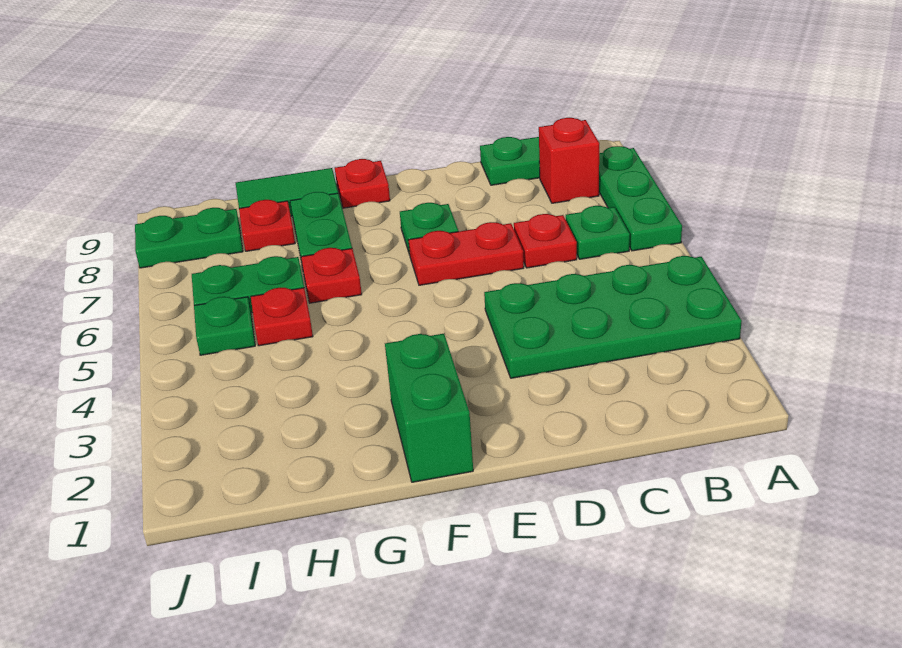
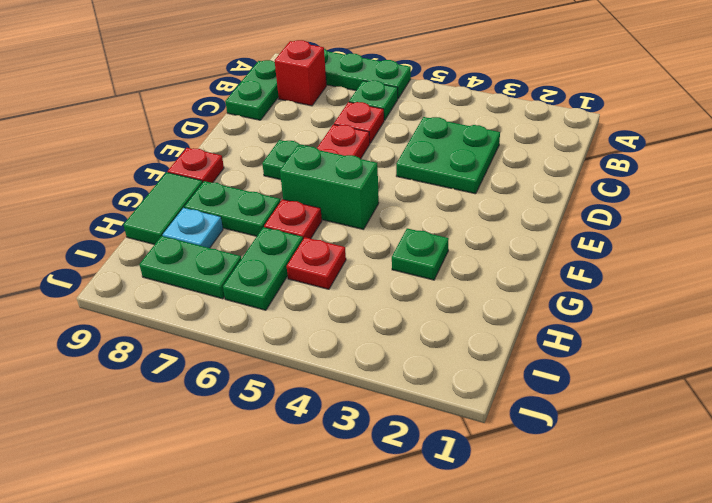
green 2x4 plate [484,256,742,378] -> green 2x2 plate [396,117,500,194]
green 1x2 brick [385,334,473,482] -> green 1x2 brick moved to [280,146,379,229]
red 1x1 plate [239,200,295,251] -> cyan 1x1 plate [163,208,223,248]
green 1x1 plate [194,297,255,355] -> green 1x1 plate moved to [392,228,449,280]
green 1x2 plate [135,208,243,268] -> green 1x2 plate turned to [139,236,241,299]

